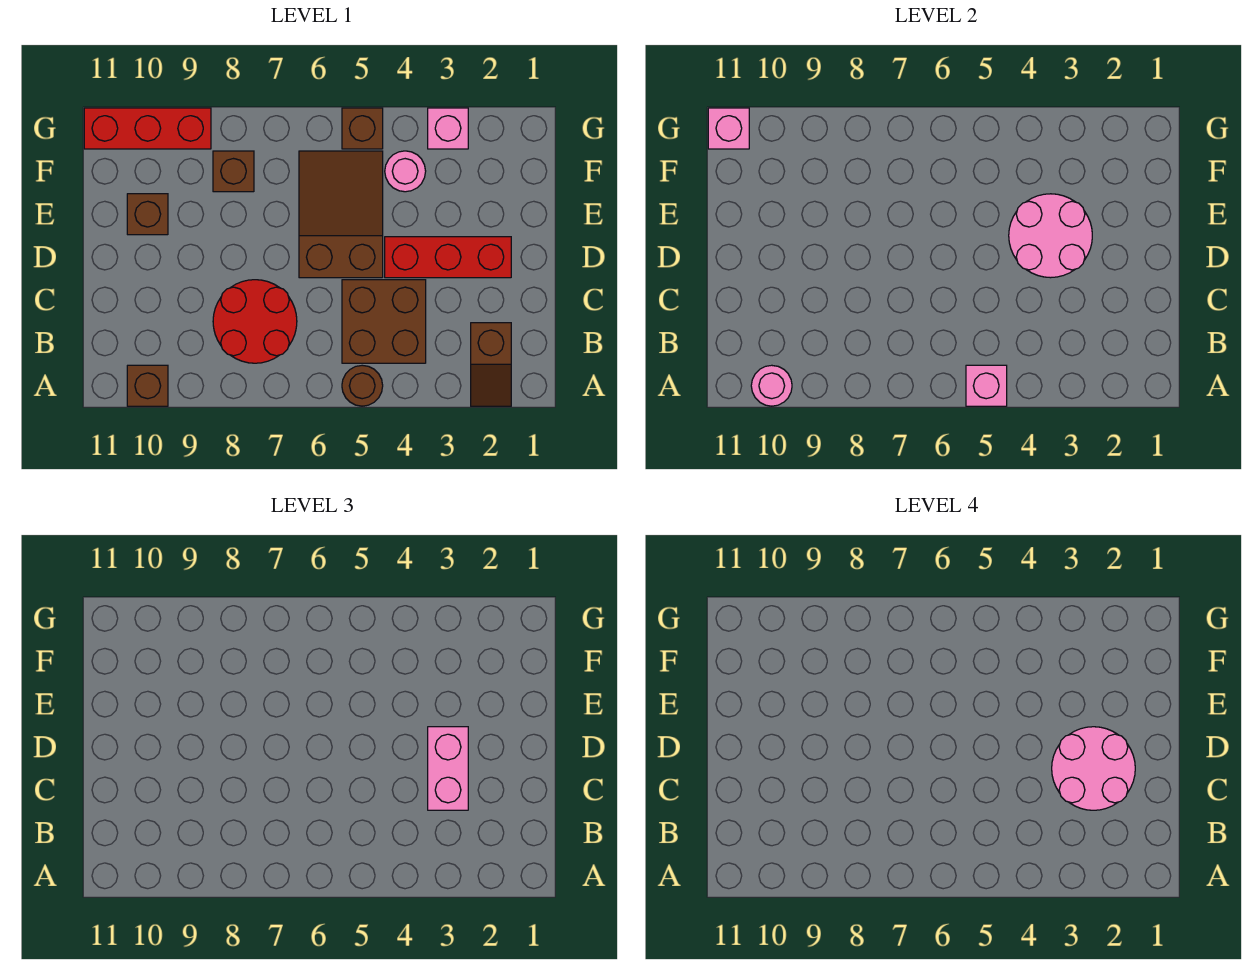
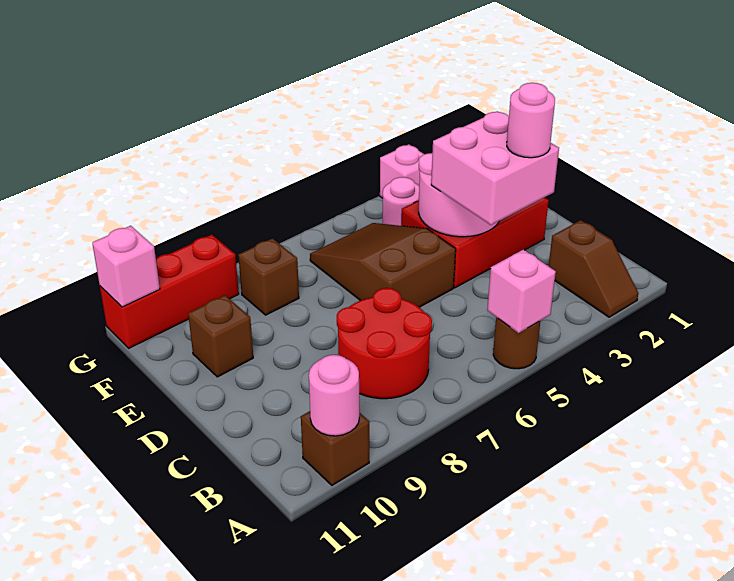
brown 2x2 brick [342,280,426,363] -> none
pink 2x2 round brick [1052,727,1135,810] -> pink 1x1 round brick [507,83,555,158]
pink 1x2 brick [428,727,468,810] -> pink 2x2 brick [431,111,559,225]
red 1x3 brick [385,237,511,278] -> red 2x3 brick [401,197,549,288]
brown 1x1 brick [342,108,383,149] -> none

